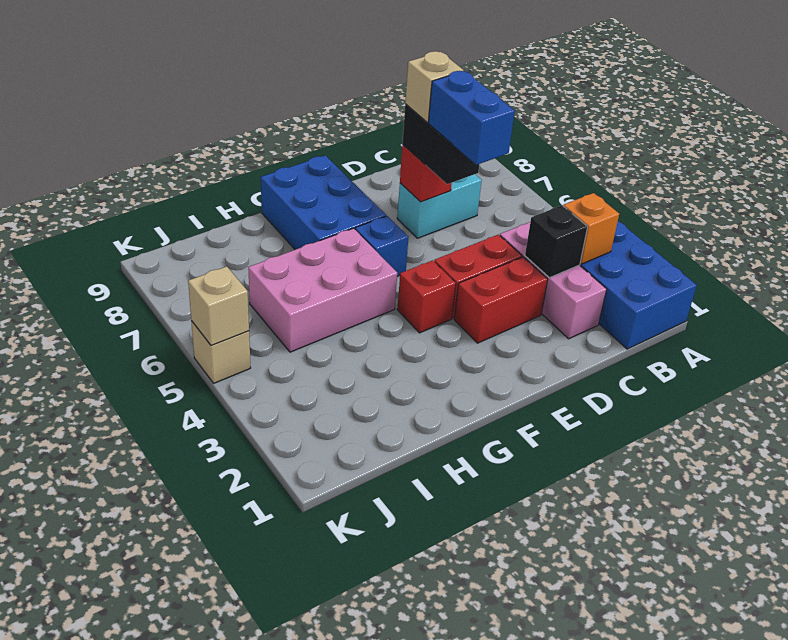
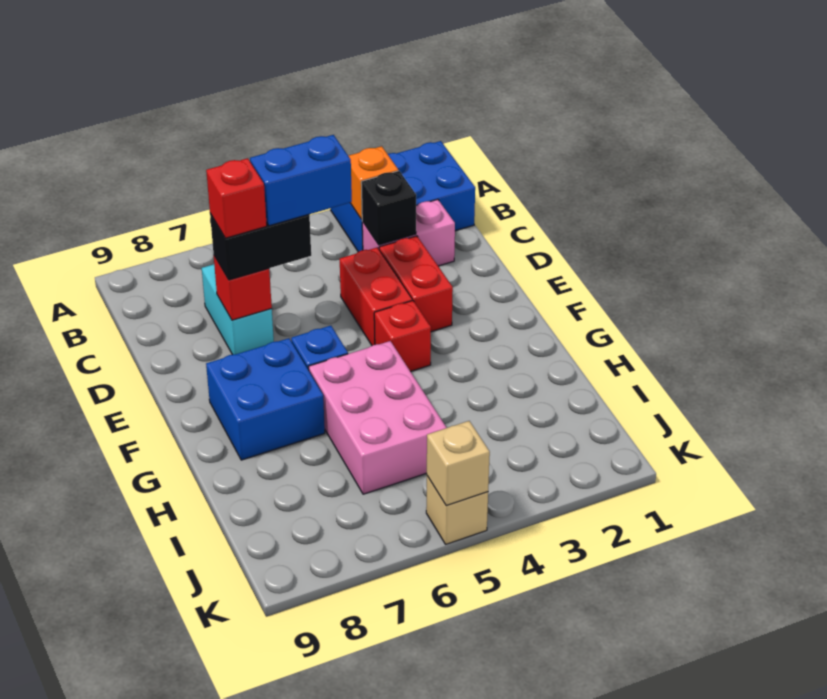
pink 1x3 brick [500,222,607,339] -> pink 1x2 brick [362,199,455,266]
tan 1x1 brick [405,51,463,123] -> red 1x1 brick [206,158,267,238]
blue 2x3 brick [261,156,386,250] -> blue 2x2 brick [206,338,325,460]

